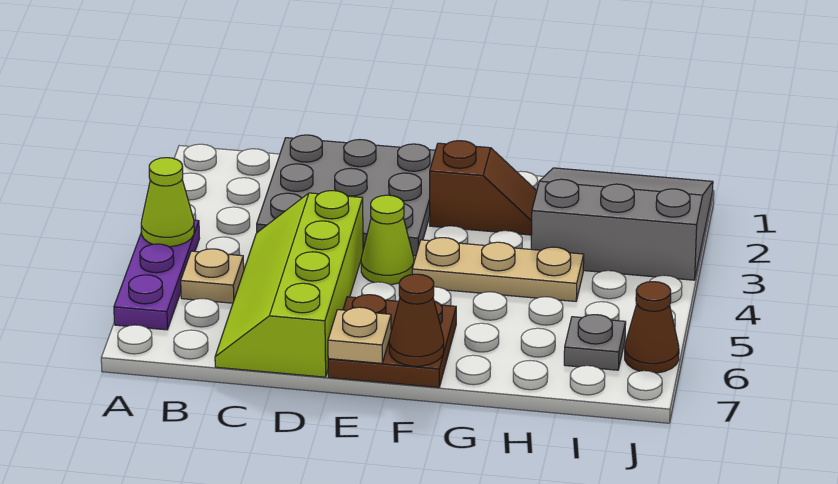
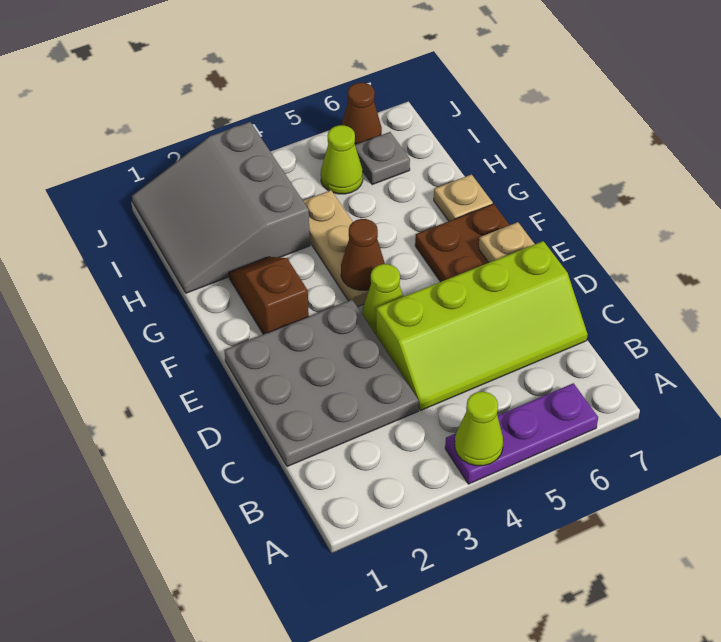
tan 1x1 plate [181,249,244,303] -> tan 1x1 plate moved to [434,174,493,221]
brown 1x1 cone [389,274,444,366] -> brown 1x1 cone moved to [341,219,385,290]
none -> lime 1x1 cone [321,125,363,194]

